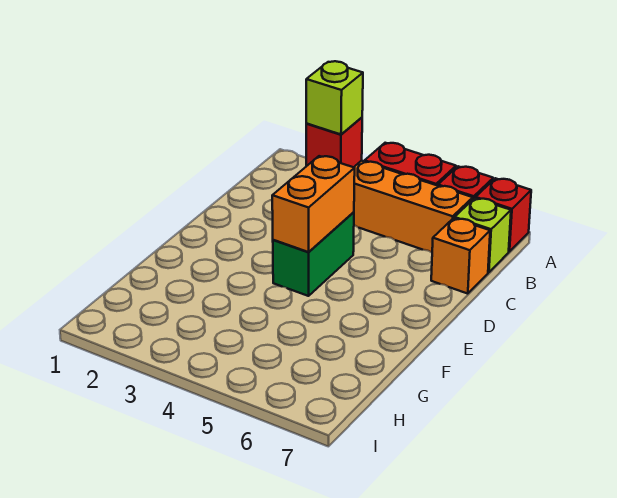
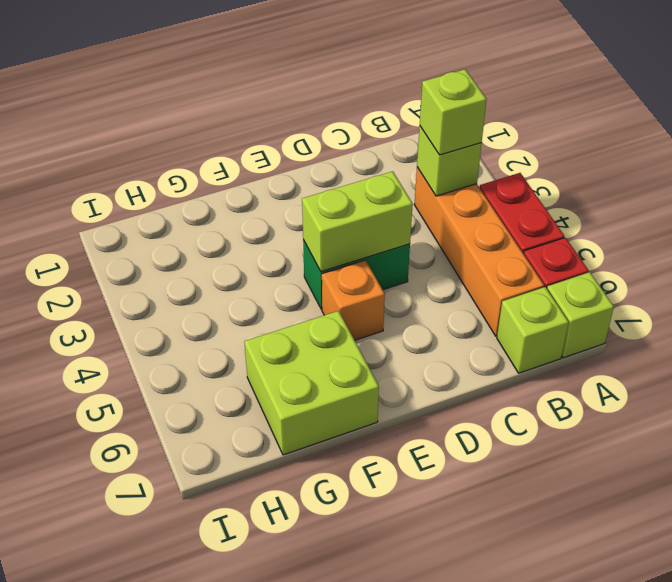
red 1x1 brick [476,178,531,252] -> lime 1x1 brick [547,272,614,358]
red 1x1 brick [306,118,362,167] -> lime 1x1 brick [417,126,482,196]
orange 1x1 brick [431,218,490,294] -> orange 1x1 brick moved to [322,260,385,340]
orange 1x2 brick [272,156,355,252] -> lime 1x2 brick [302,171,413,271]
none -> lime 2x2 brick [244,311,379,455]

